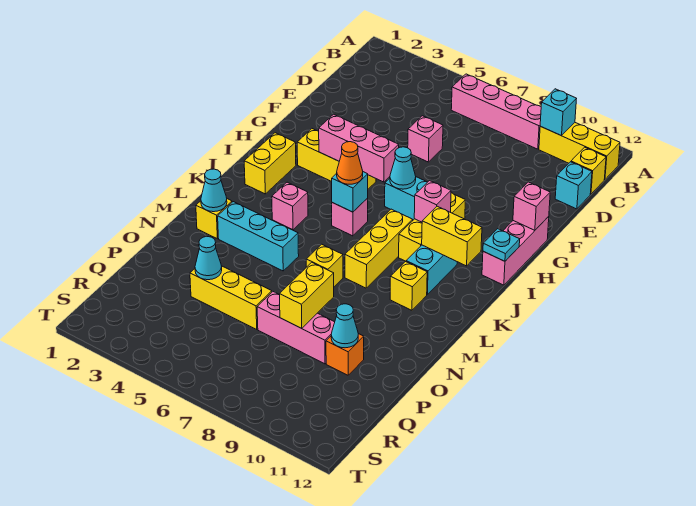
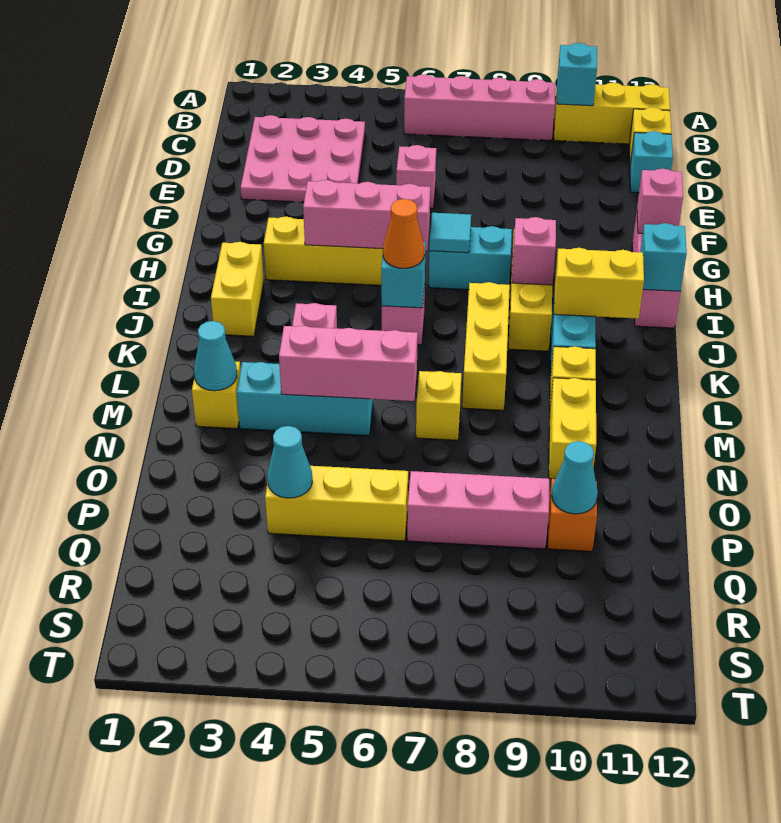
none -> pink 3x3 plate [241,115,365,202]
cyan 1x1 cone [390,147,416,189] -> cyan 1x1 tile [429,213,471,253]
cyan 1x1 plate [483,229,520,261] -> cyan 1x1 brick [640,223,687,291]
none -> pink 1x3 brick [279,326,418,401]
yellow 1x2 brick [279,262,334,328] -> yellow 1x2 brick moved to [549,378,596,479]

